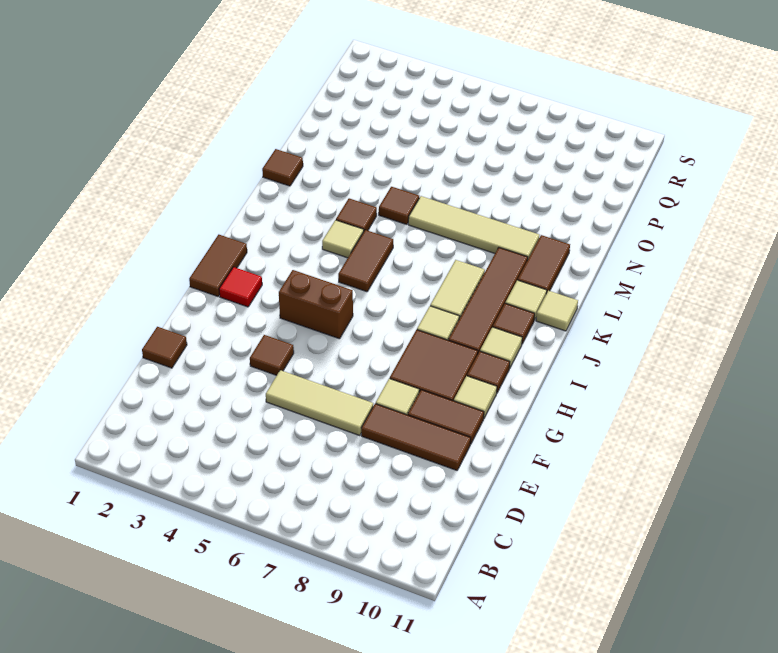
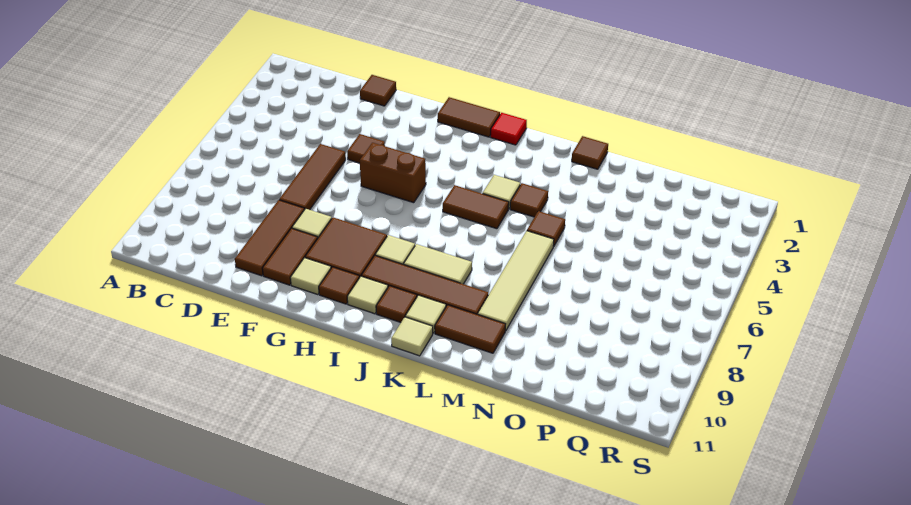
tan 1x3 tile [266,370,373,435] -> brown 1x3 tile [279,144,346,210]
red 1x1 tile [219,267,262,307] -> red 1x1 tile moved to [490,113,527,145]
brown 1x2 brick [279,270,353,339] -> brown 1x2 brick turned to [360,143,426,203]

